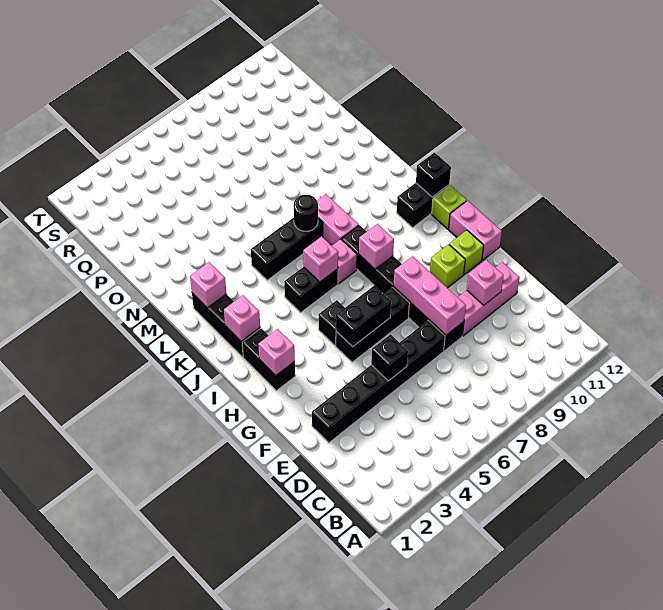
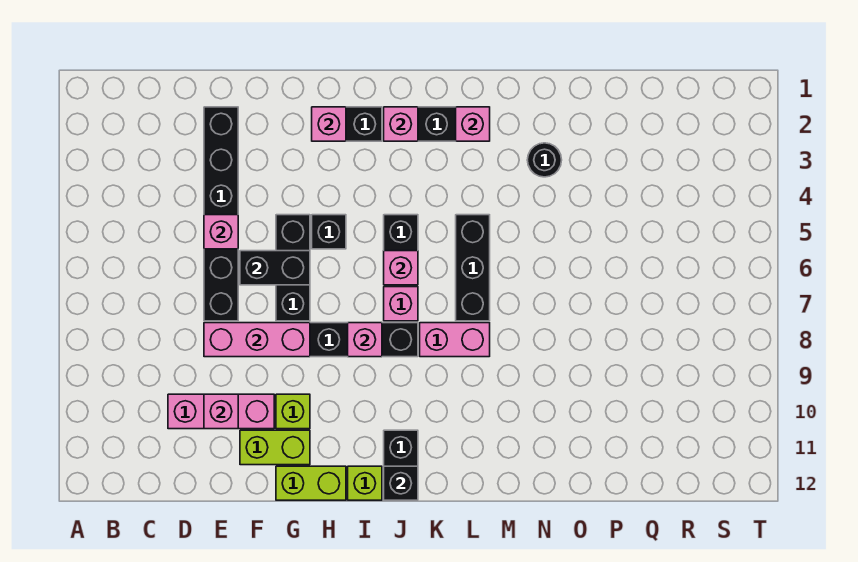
black 1x1 brick [371,334,408,381] -> pink 1x1 brick [204,215,238,249]
pink 1x3 brick [458,262,520,336] -> pink 1x3 brick turned to [168,394,274,429]
black 1x2 brick [336,286,391,347] -> black 1x2 brick turned to [240,251,310,285]
lime 1x1 brick [449,230,484,275] -> lime 1x2 brick [240,430,310,465]
pink 1x2 brick [449,201,502,260] -> lime 1x2 brick [276,466,346,500]
black 1x1 round brick [294,195,318,231] -> black 1x1 round brick moved to [527,143,562,177]

